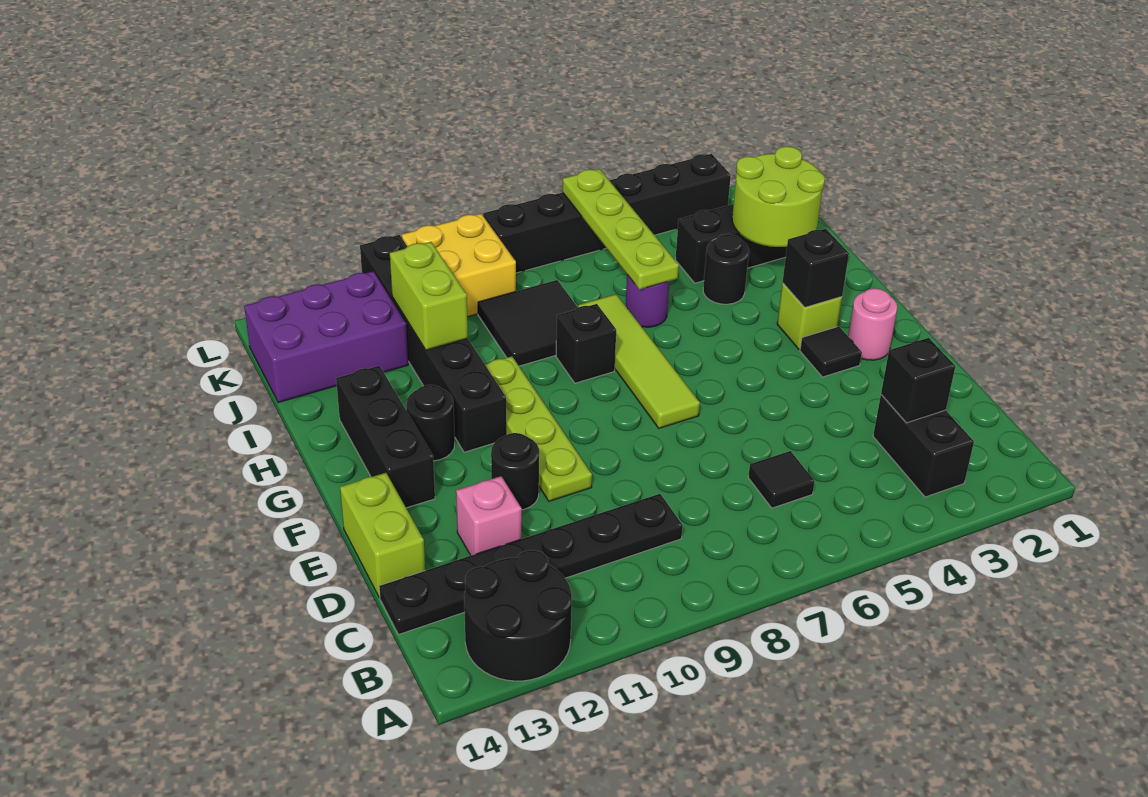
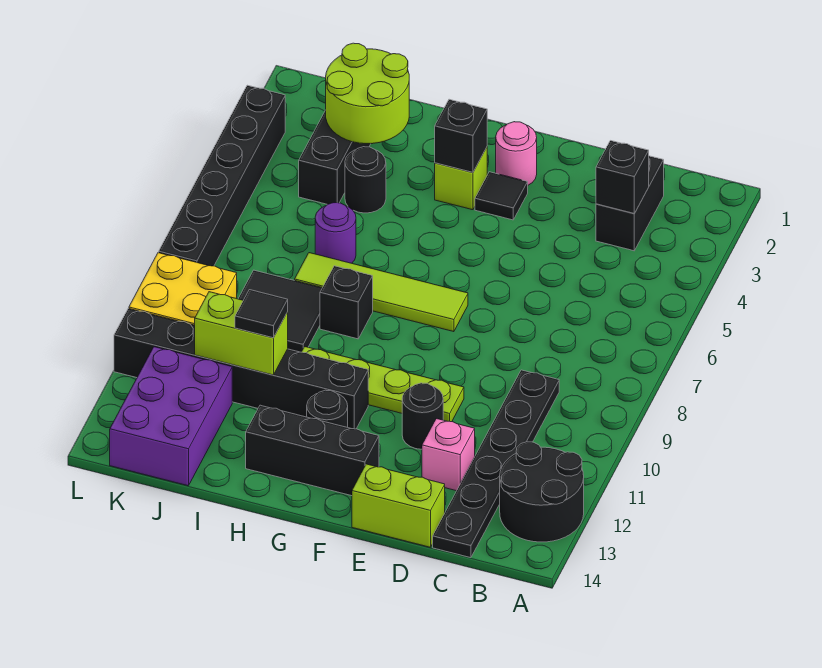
black 1x2 brick [873,395,974,497] -> black 1x2 brick turned to [596,156,664,251]
black 1x1 tile [748,451,815,508] -> black 1x1 tile moved to [235,290,288,338]
lime 1x4 plate [562,169,679,289] -> none

